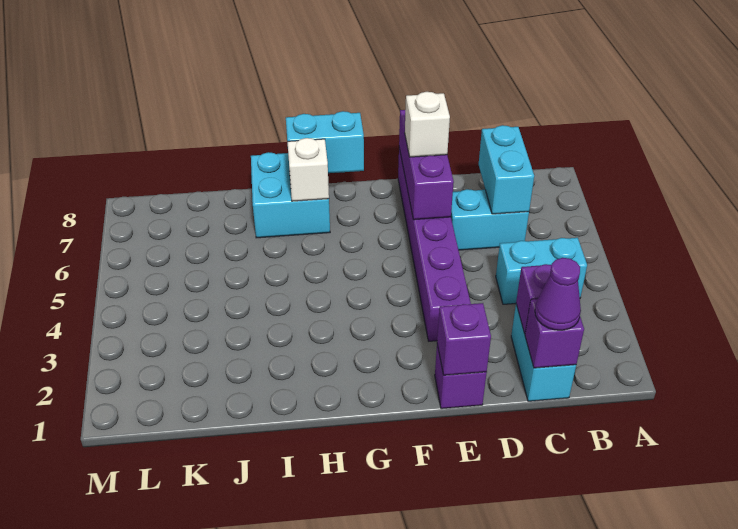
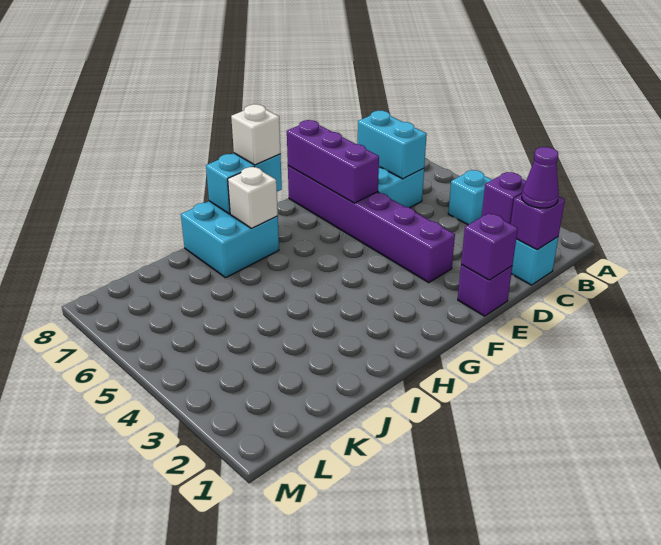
cyan 1x2 brick [496,238,587,304] -> cyan 1x1 brick [448,170,492,225]
white 1x1 brick [405,92,450,157] -> white 1x1 brick moved to [231,104,281,165]

